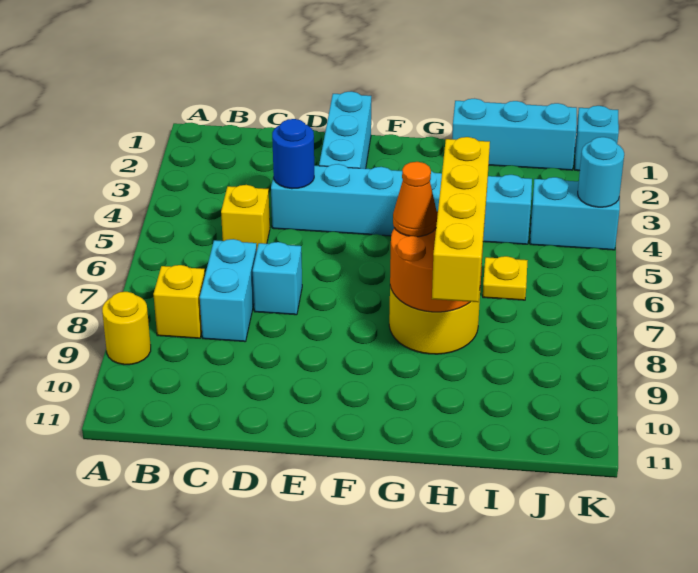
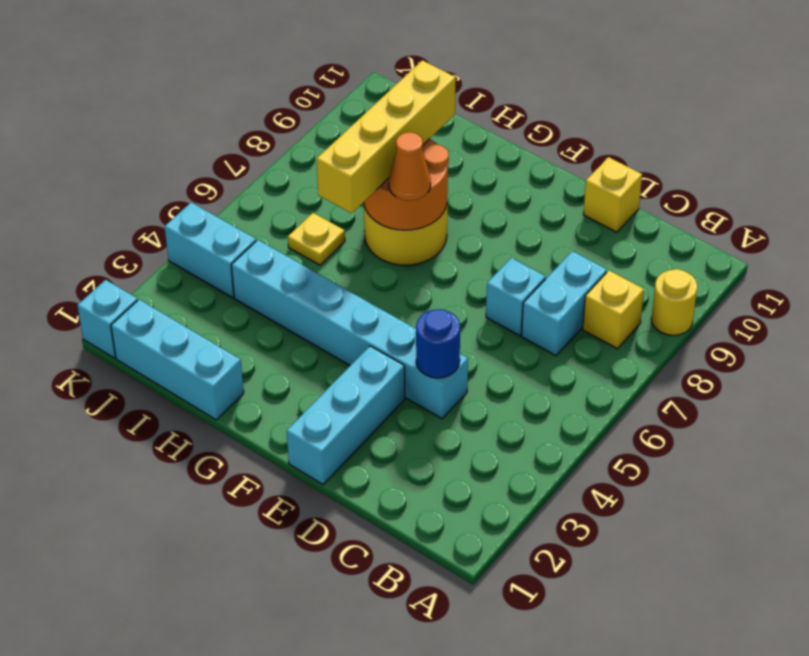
yellow 1x1 brick [221,185,270,248] -> yellow 1x1 brick moved to [583,157,642,232]
cyan 1x1 round brick [578,137,624,207] -> none

